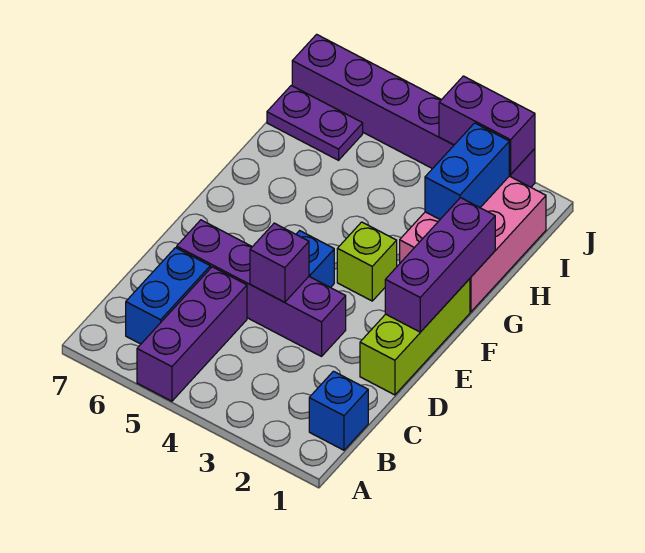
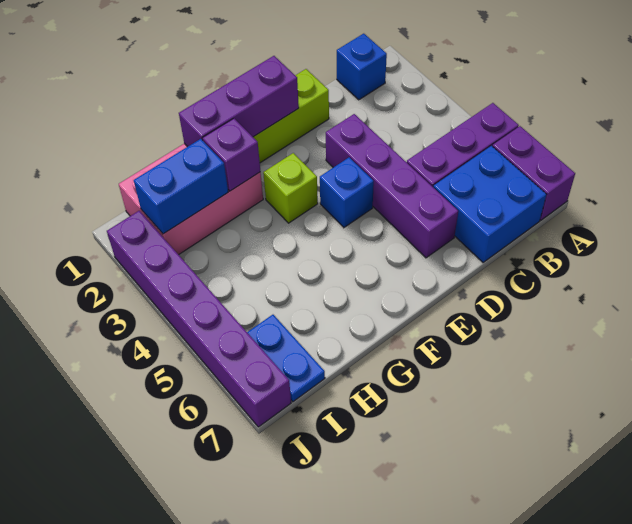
blue 1x2 brick [126,248,210,344] -> blue 2x2 brick [433,146,546,263]
purple 1x1 brick [250,223,309,302] -> purple 1x1 brick moved to [203,119,261,191]
purple 1x2 plate [267,86,363,160] -> blue 1x2 plate [247,315,325,402]
purple 1x2 brick [439,76,535,174] -> purple 1x2 brick moved to [493,126,575,220]

